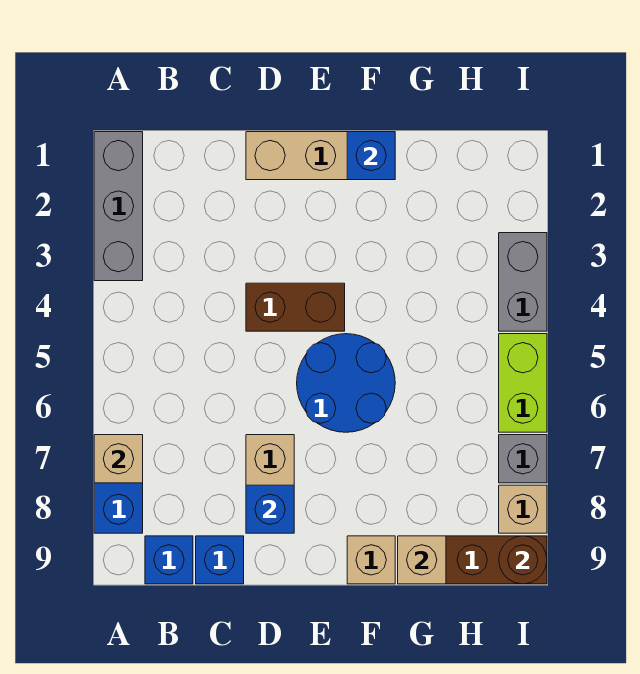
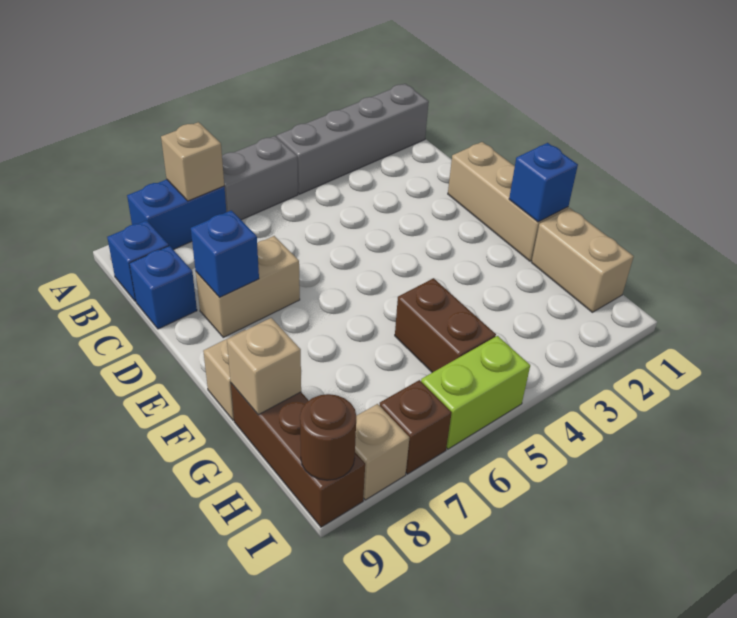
grey 1x3 brick [94,132,143,281] -> grey 1x4 brick [277,84,429,194]
brown 1x2 brick [246,283,345,331] -> brown 1x2 brick moved to [395,278,496,373]
blue 2x2 round brick [297,334,395,432] -> none
none -> tan 1x2 brick [532,208,634,312]
grey 1x2 brick [499,233,547,331] -> grey 1x2 brick moved to [222,136,298,220]
grey 1x1 brick [499,435,547,483] -> brown 1x1 brick [379,380,452,474]

